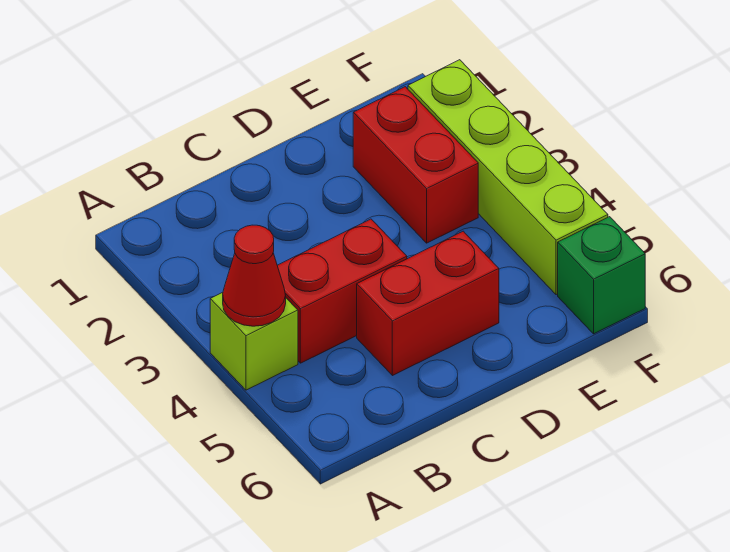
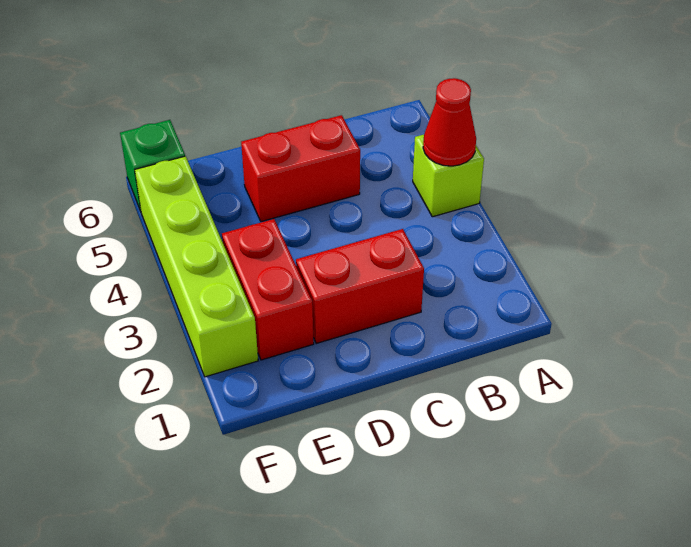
red 1x2 brick [277,219,407,363] -> red 1x2 brick moved to [296,229,424,343]

